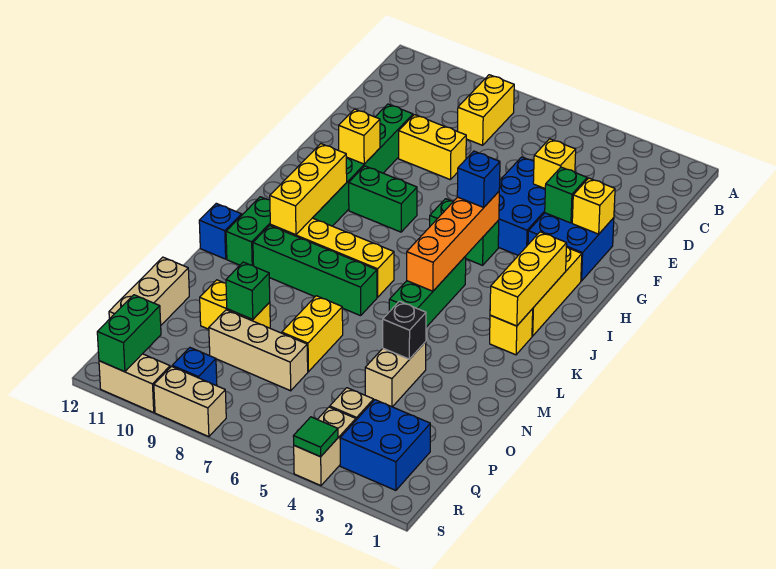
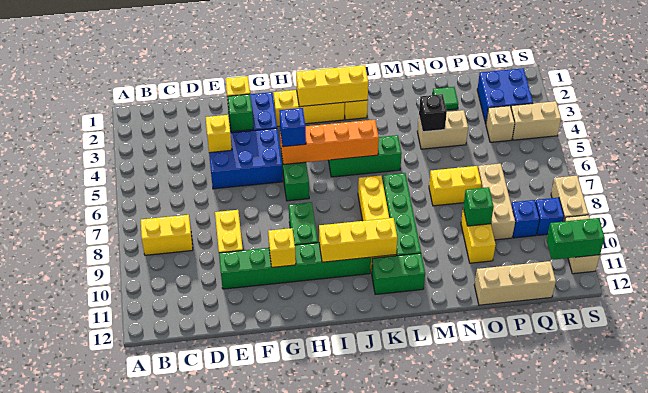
blue 1x1 brick [199,203,242,259] -> blue 1x1 brick moved to [511,200,540,238]
green 1x1 tile [293,417,338,457] -> green 1x1 tile moved to [433,87,458,110]

